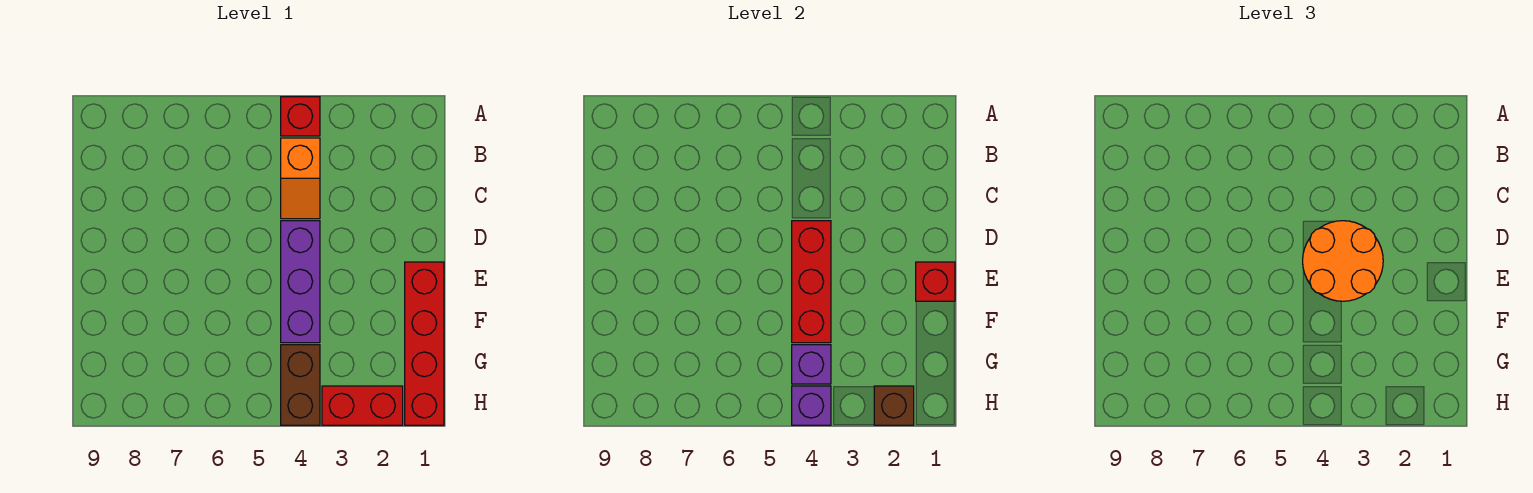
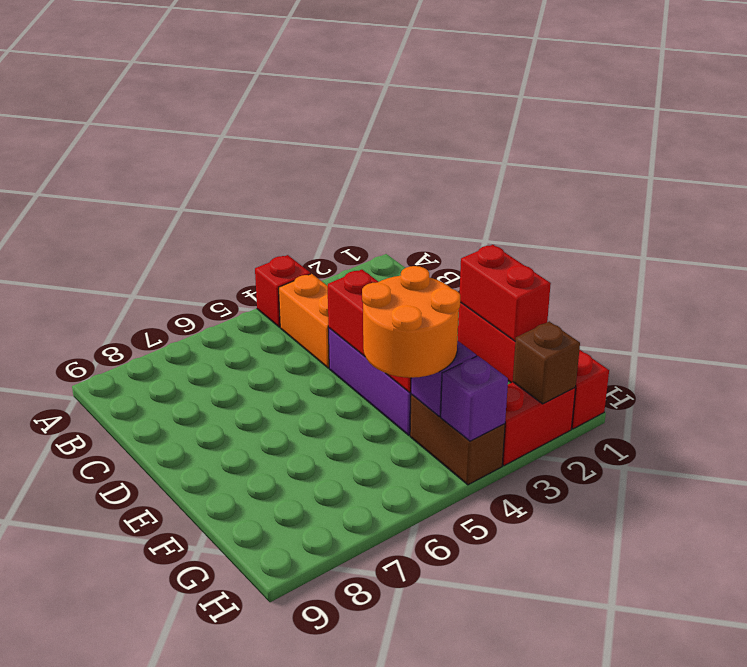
orange 1x2 slope [281,138,320,219] -> orange 1x2 brick [279,274,329,368]
orange 2x2 round brick [1303,221,1383,301] -> orange 2x2 round brick moved to [362,266,460,378]
red 1x1 brick [916,262,955,301] -> red 1x2 brick [459,245,551,341]

